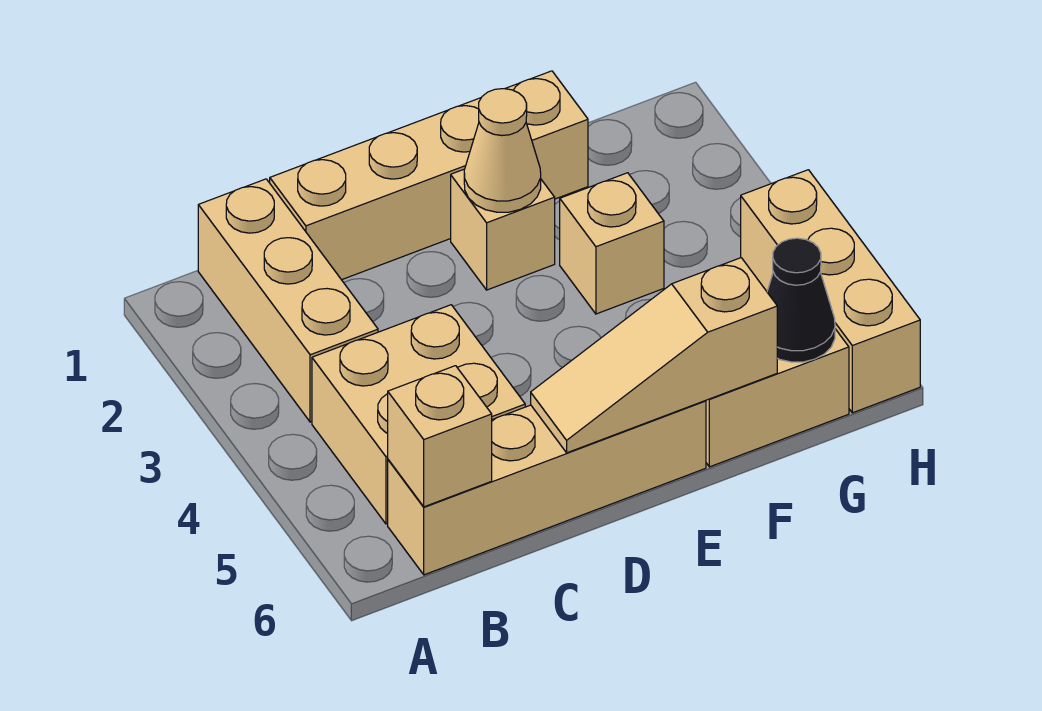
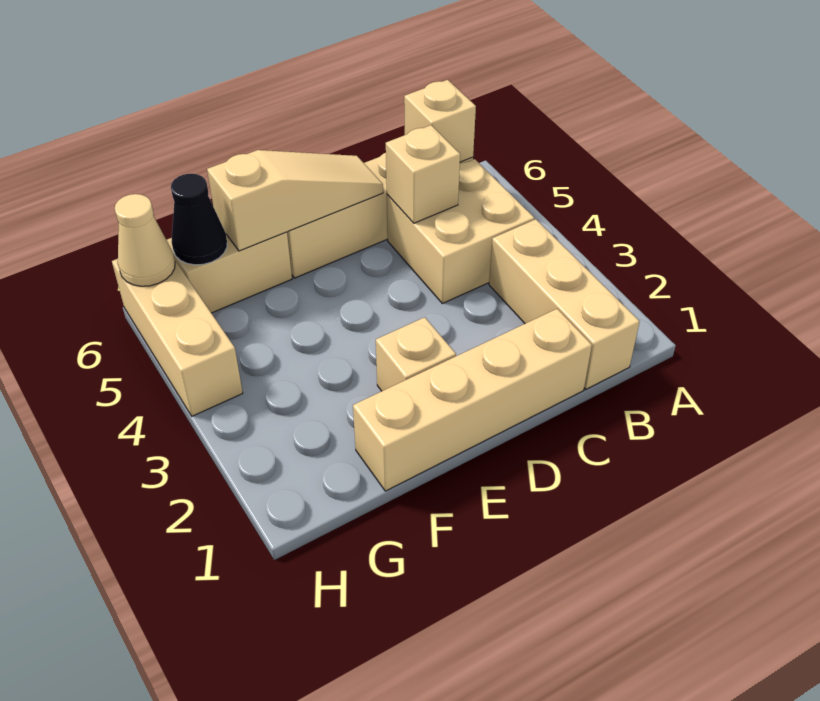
tan 1x1 cone [464,89,541,212] -> tan 1x1 cone moved to [115,194,175,286]
tan 1x1 brick [560,173,664,314] -> tan 1x1 brick moved to [386,125,460,223]

